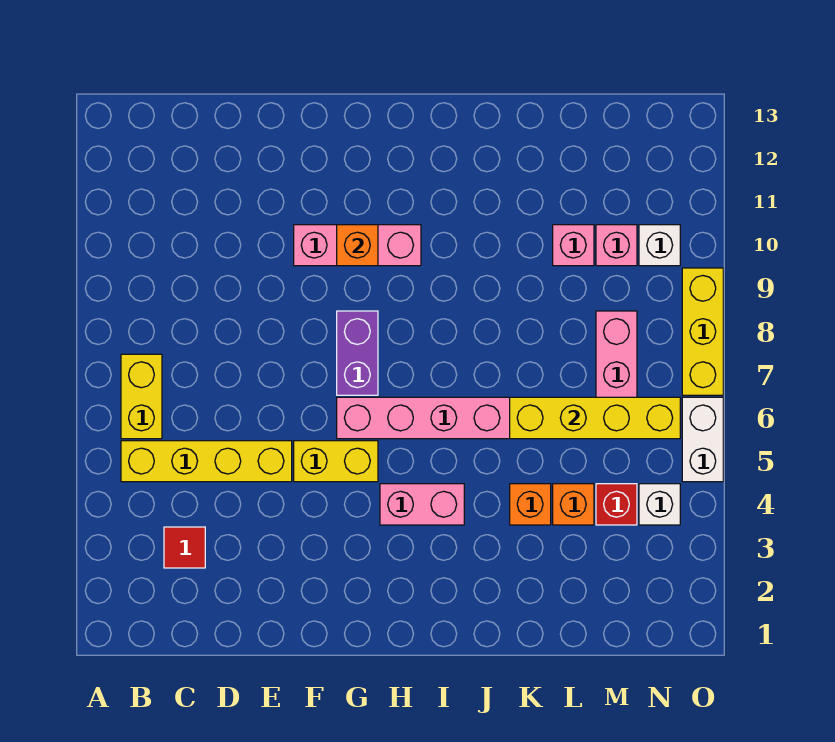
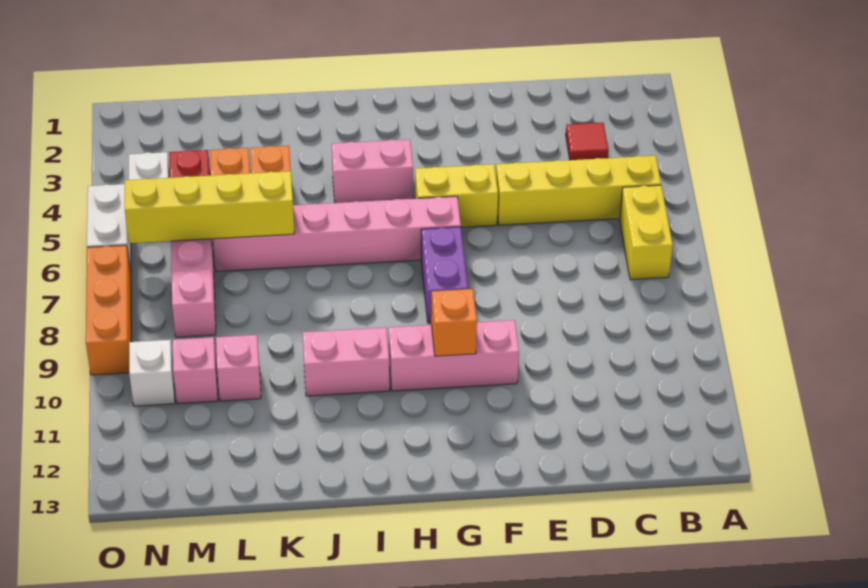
none -> pink 1x2 brick [302,327,390,396]
yellow 1x3 brick [682,268,723,395] -> orange 1x3 brick [86,245,131,375]

